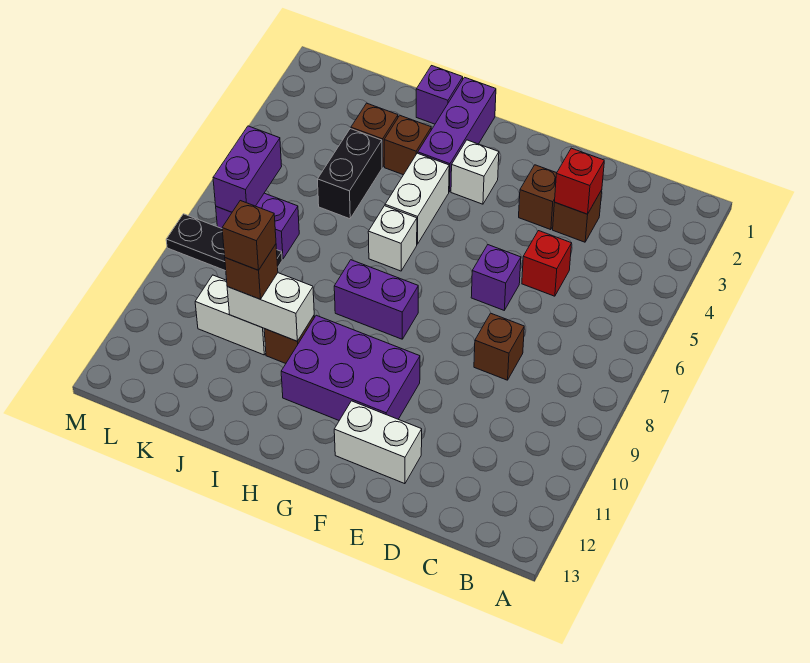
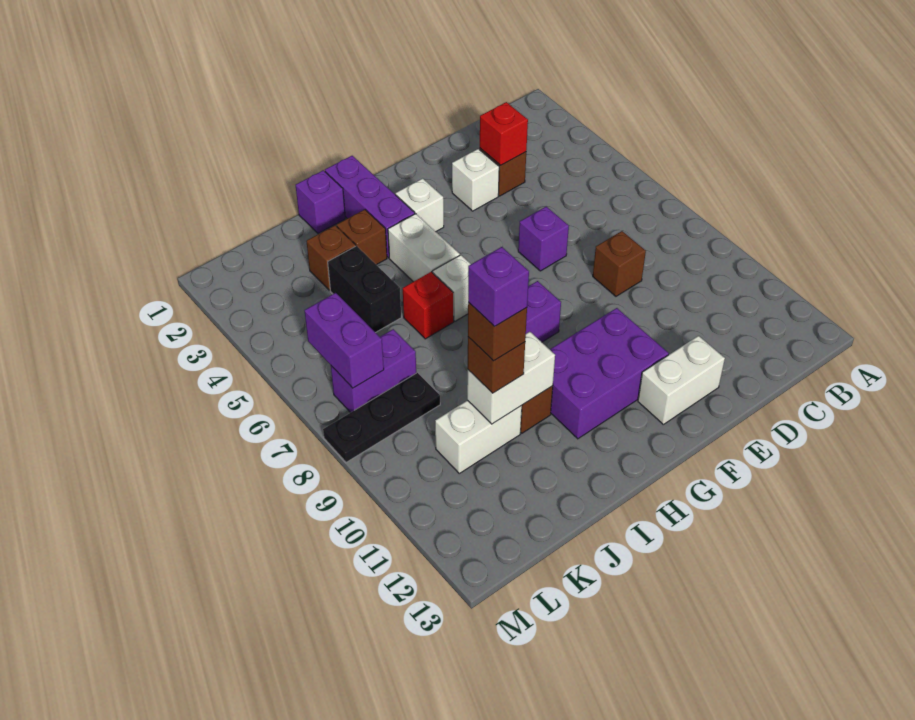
red 1x1 brick [522,231,572,296] -> red 1x1 brick moved to [403,272,454,339]
brown 1x1 brick [519,165,557,230] -> white 1x1 brick [452,149,499,211]
none -> purple 1x1 brick [468,247,529,326]

